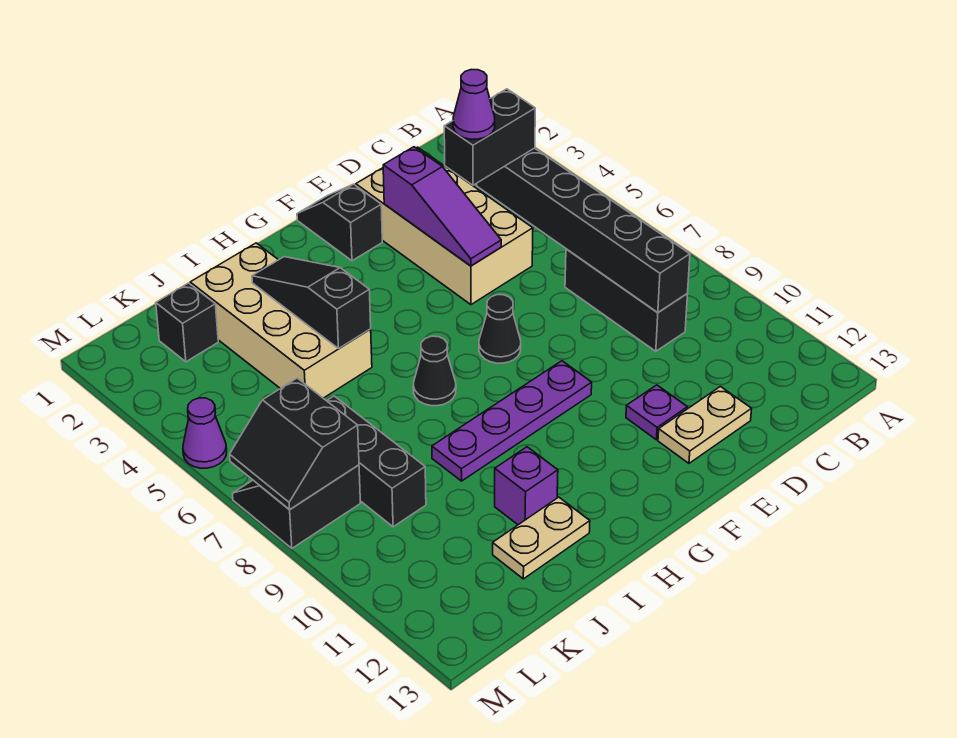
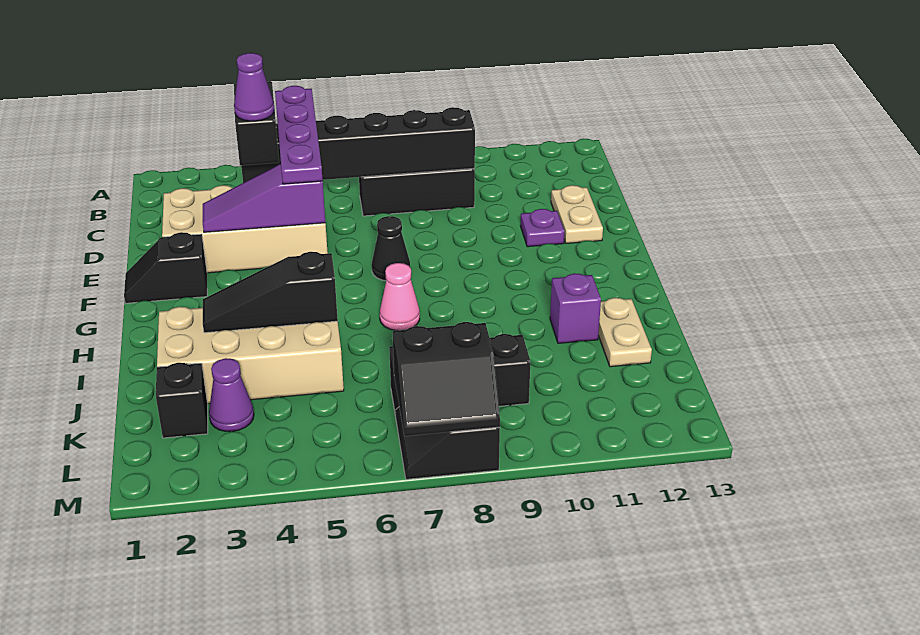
purple 1x3 slope [383,147,501,266] -> purple 1x3 slope turned to [203,164,325,232]
purple 1x4 plate [432,361,592,481] -> purple 1x4 plate moved to [275,86,323,184]
black 1x1 cone [413,336,456,406] -> pink 1x1 cone [380,263,420,331]
purple 1x1 cone [183,398,227,468] -> purple 1x1 cone moved to [209,358,254,432]

